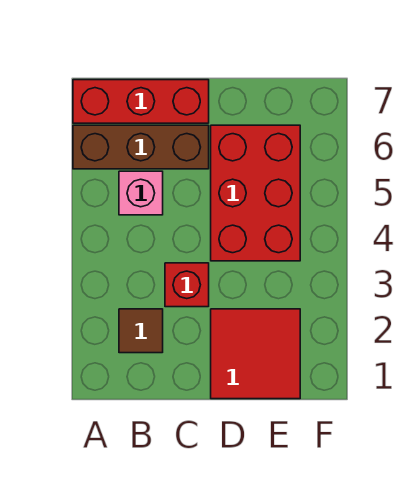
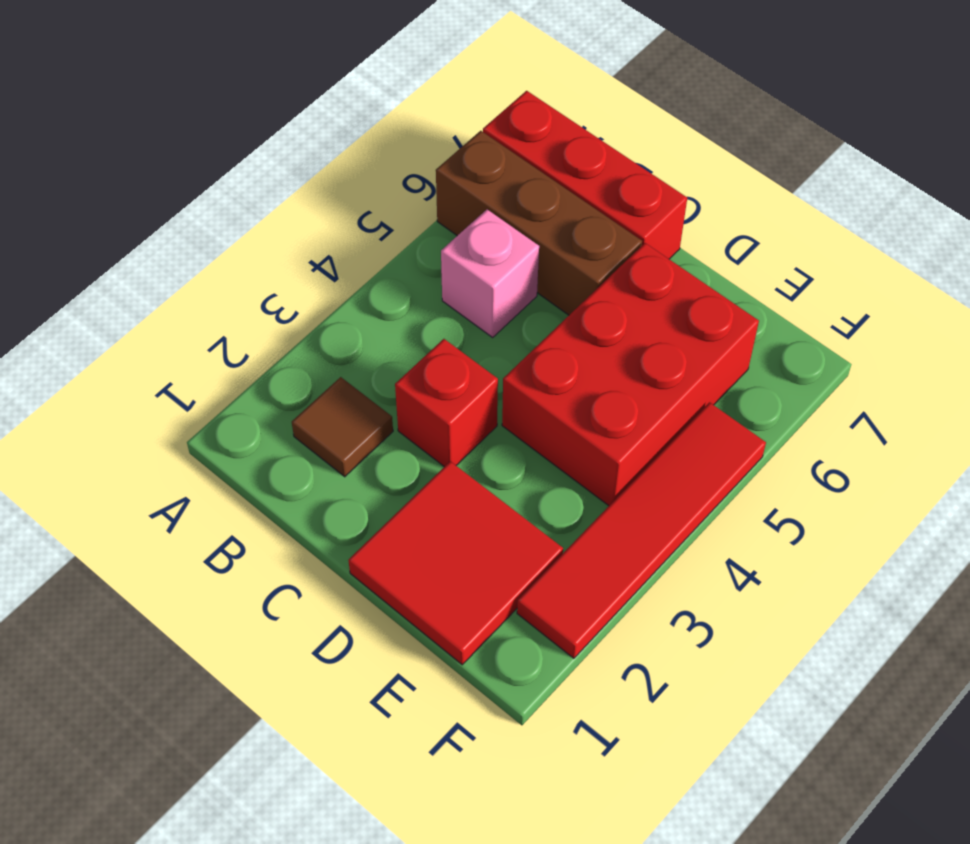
none -> red 1x4 tile [517,402,766,658]

